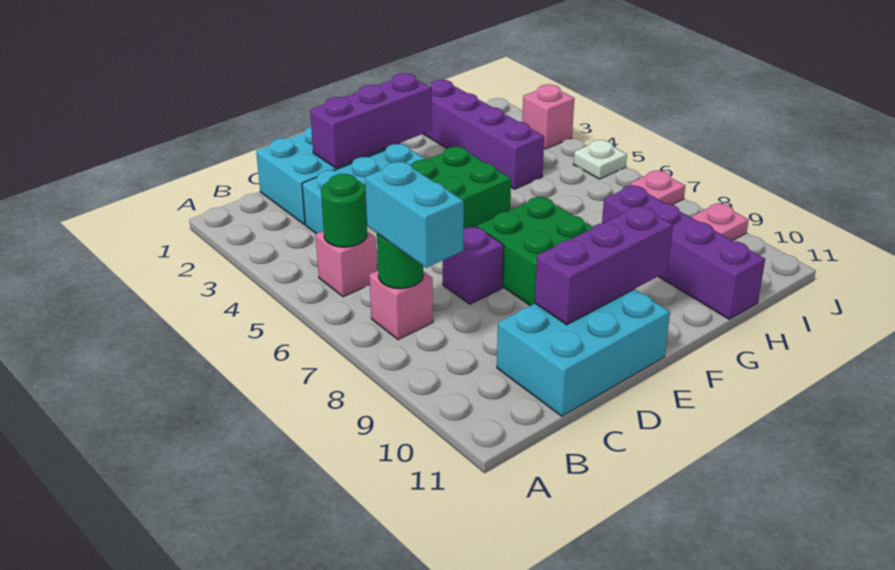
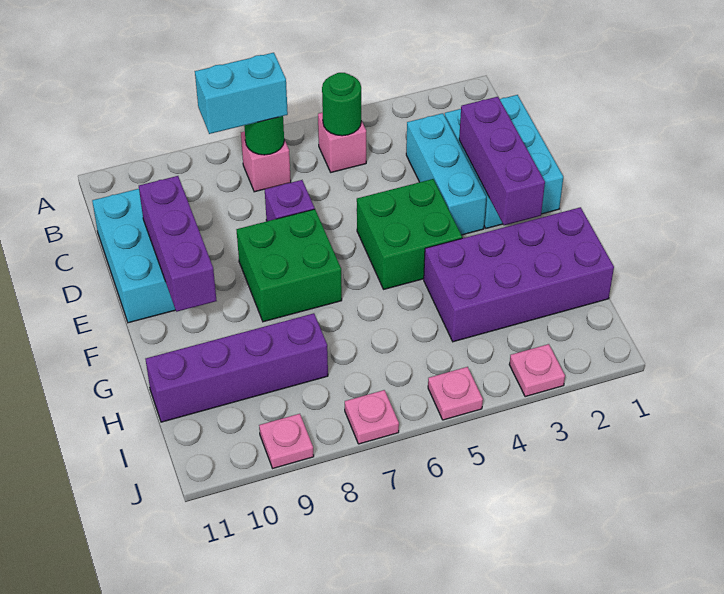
purple 1x4 brick [424,80,544,189] -> purple 2x4 brick [424,207,614,342]
pink 1x1 brick [522,84,574,149] -> pink 1x1 plate [509,344,565,397]
white 1x1 plate [574,140,627,179] -> pink 1x1 plate [428,367,483,420]

